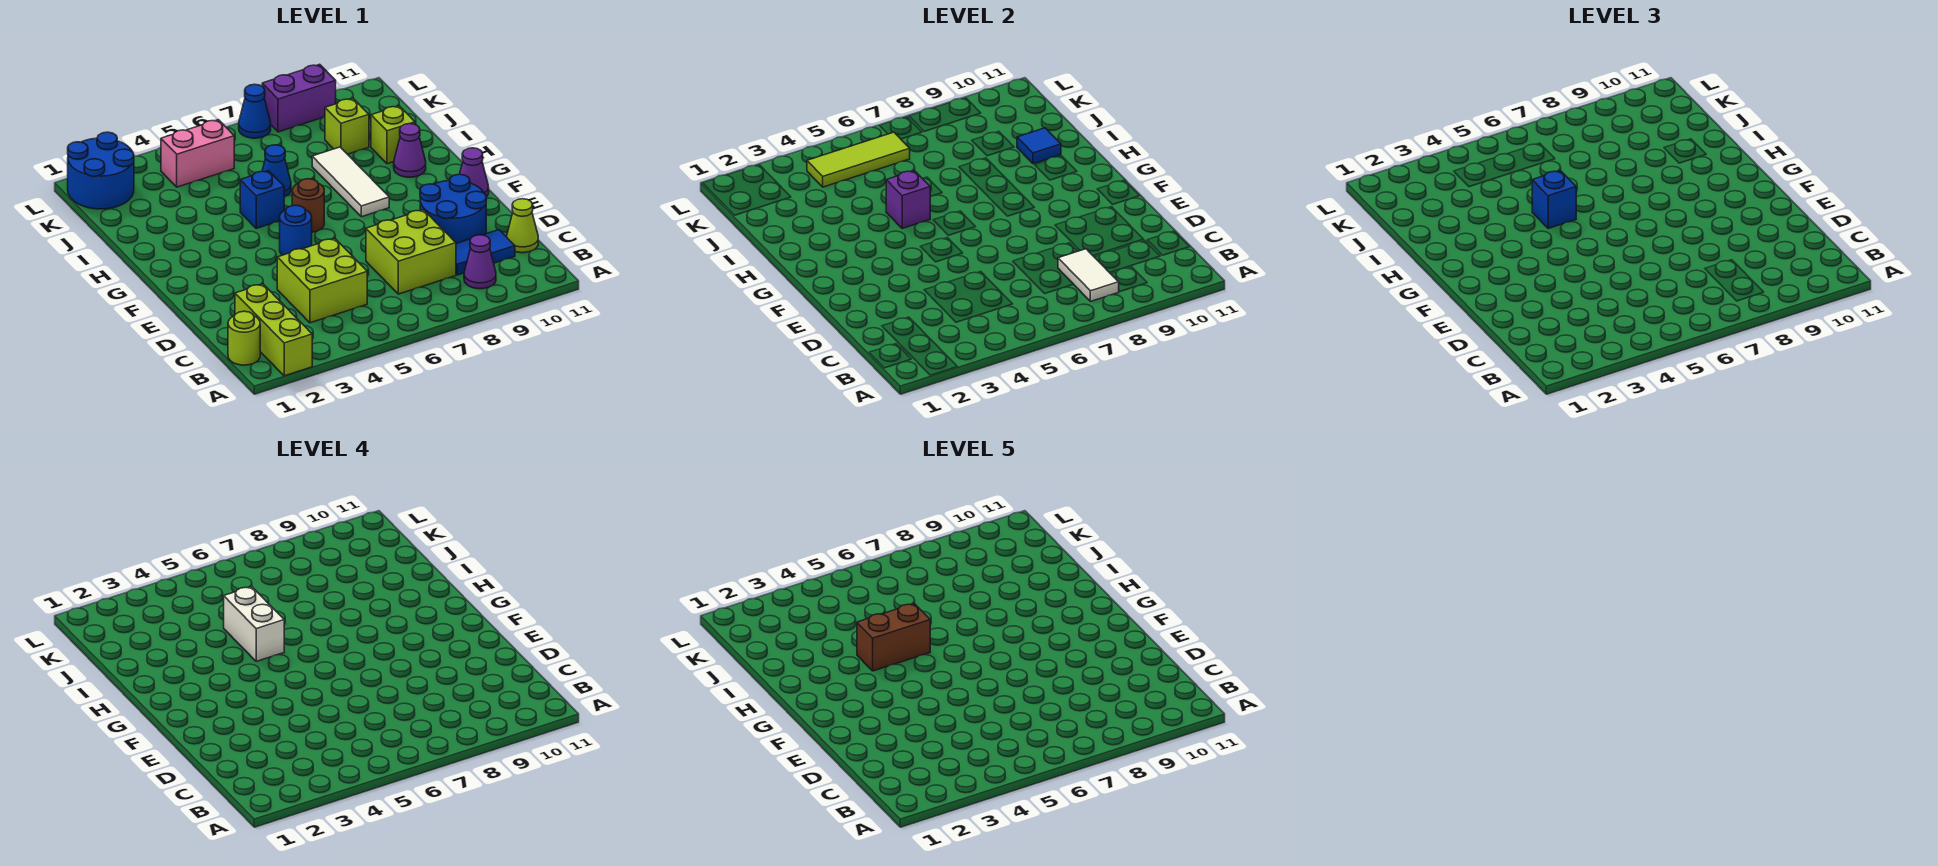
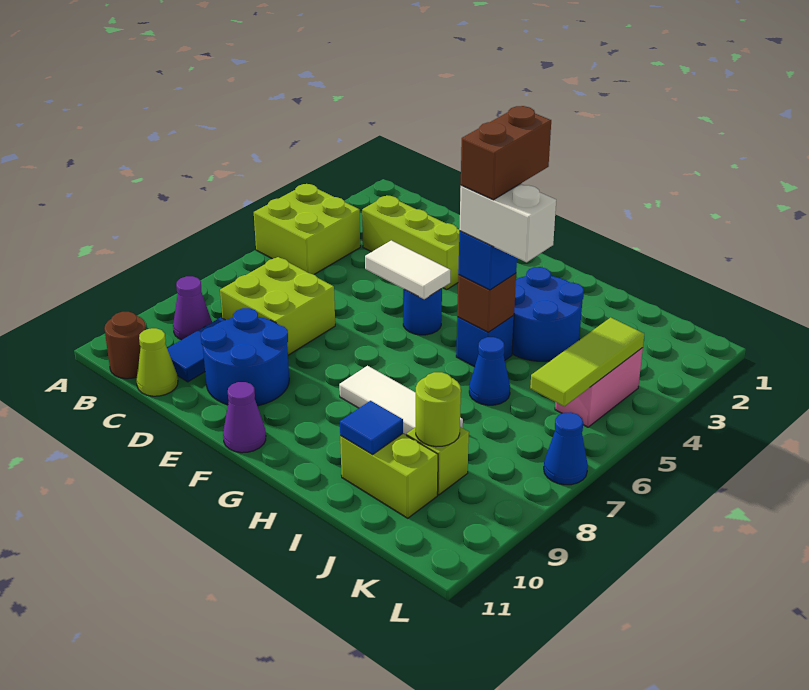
lime 1x3 brick [235,284,312,376] -> lime 1x3 brick moved to [362,195,459,290]
lime 1x1 round brick [228,311,260,365] -> lime 1x1 round brick moved to [416,372,461,447]
white 1x2 tile [1058,249,1119,302] -> white 1x2 tile moved to [365,240,450,299]
lime 2x2 brick [277,238,367,323] -> lime 2x2 brick moved to [254,184,360,275]
brown 1x1 round brick [292,179,324,232] -> brown 1x1 round brick moved to [104,312,146,379]
purple 1x1 brick [886,171,931,228] -> brown 1x1 brick [457,273,516,332]
purple 1x1 cone [394,124,426,177] -> none
lime 1x1 brick [371,106,415,164] -> lime 1x2 brick [340,434,438,518]
blue 2x2 round brick [68,132,134,209] -> blue 2x2 round brick moved to [512,267,584,361]
purple 1x2 brick [262,64,336,132] -> none

